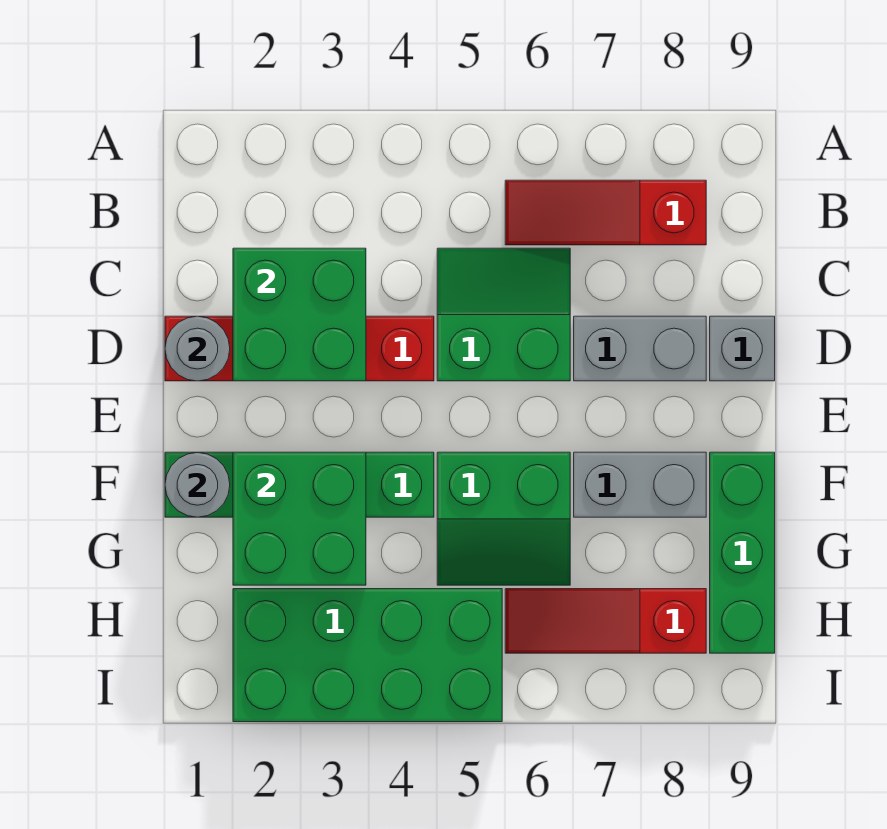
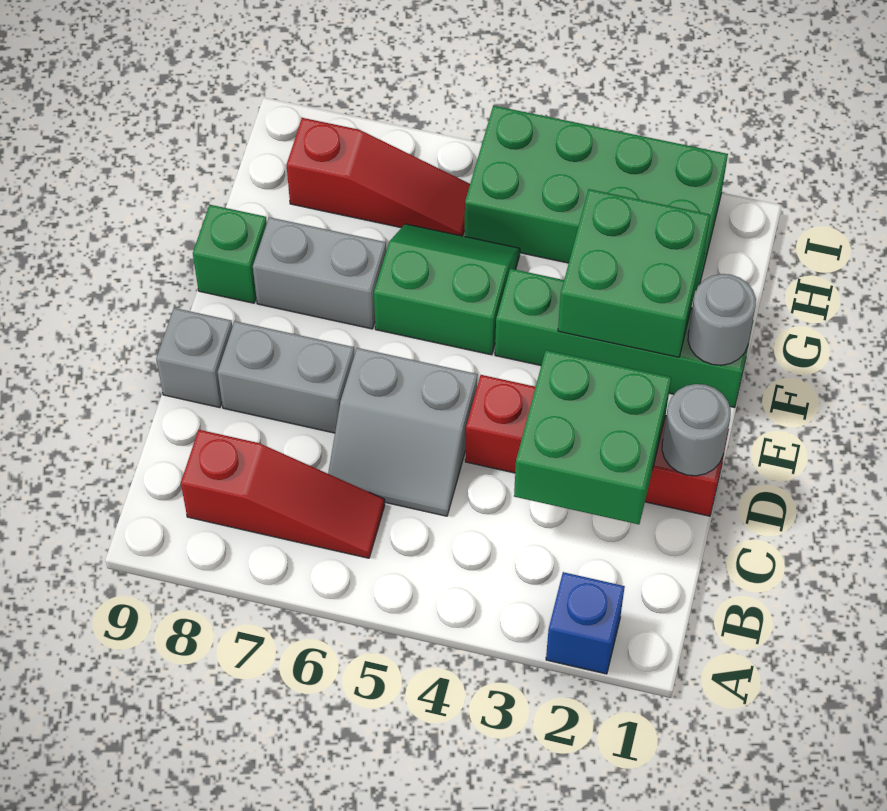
none -> blue 1x1 brick [546,572,625,674]
green 2x2 slope [437,248,570,381] -> grey 2x2 slope [328,348,478,516]
green 1x3 brick [710,452,775,653] -> green 1x1 brick [193,205,267,303]

